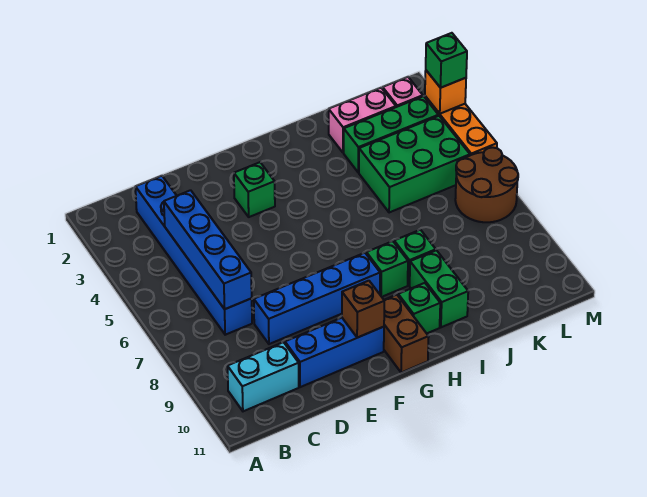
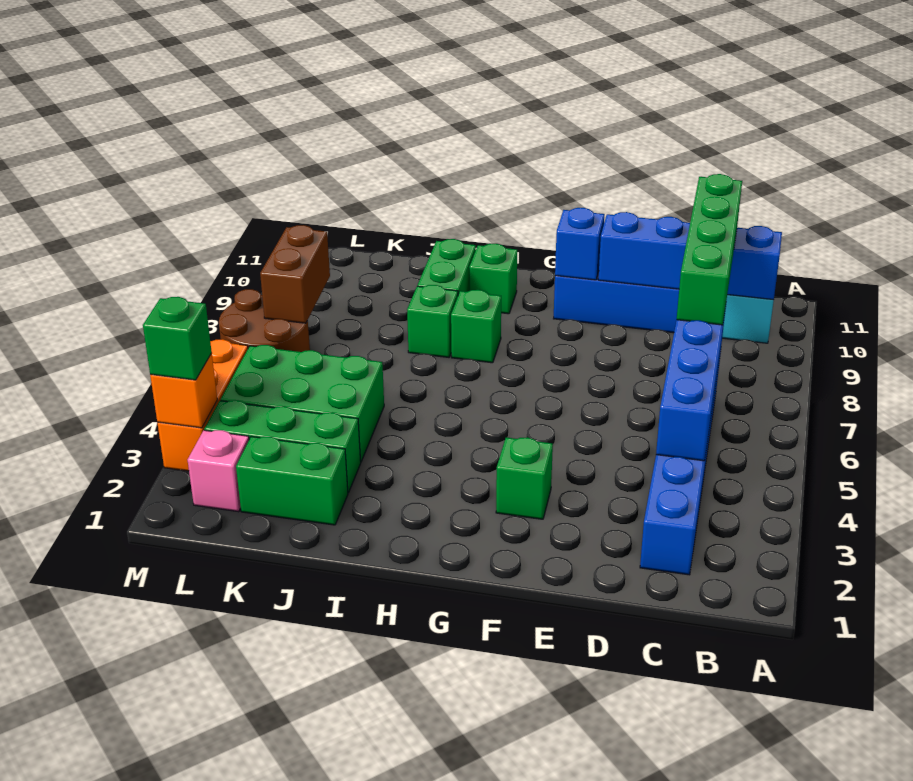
none -> green 1x4 brick [677,174,742,325]
blue 1x4 brick [254,253,380,344] -> blue 1x4 brick moved to [598,212,782,300]
brown 1x1 brick [342,281,384,338] -> blue 1x1 brick [555,208,605,280]
brown 1x2 brick [384,295,429,373] -> brown 1x2 brick moved to [260,225,330,323]
pink 1x2 brick [329,88,396,153] -> green 1x2 brick [236,436,348,525]

